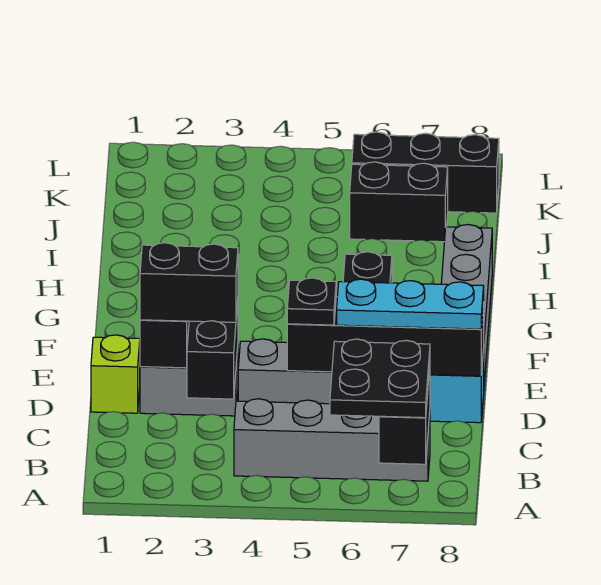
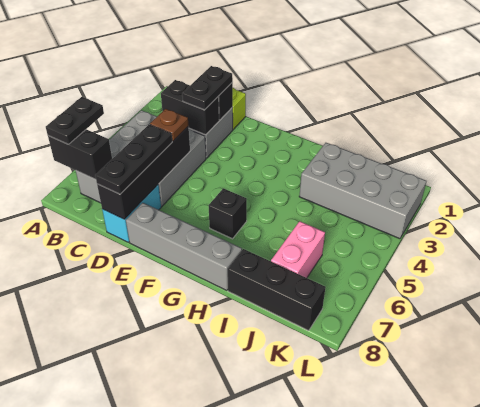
black 2x2 plate [330,339,430,418] -> black 1x2 plate [46,97,104,144]
black 1x2 brick [140,243,238,322] -> black 1x2 plate [182,66,233,110]
black 1x1 plate [287,278,336,325] -> brown 1x1 plate [150,109,188,141]
cyan 1x3 plate [337,279,484,329] -> black 1x3 plate [95,124,172,194]
none -> grey 2x4 brick [299,143,426,239]
black 1x2 brick [350,162,448,242] -> pink 1x2 brick [271,221,325,278]
black 1x3 brick [352,132,499,213] -> black 1x3 brick turned to [228,249,326,331]

